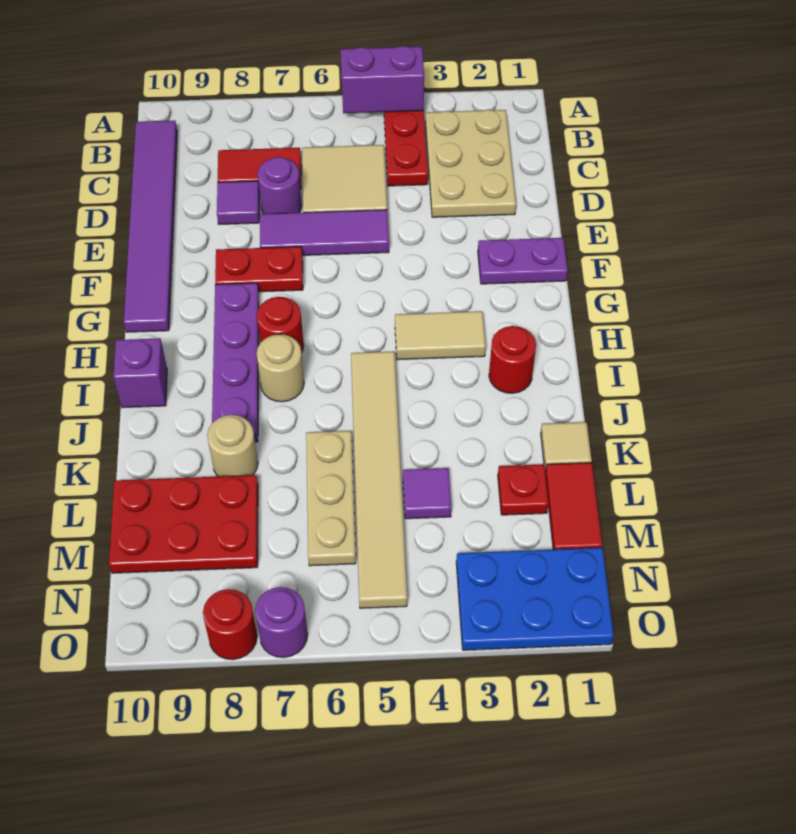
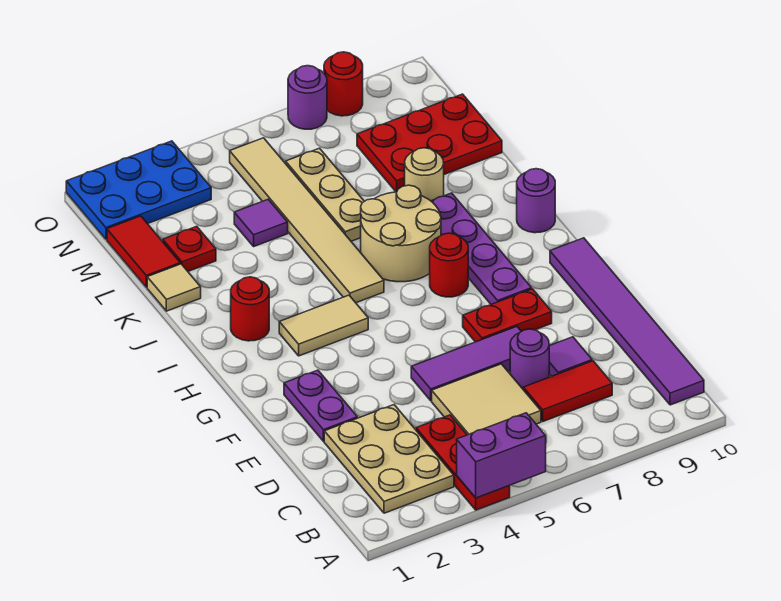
purple 1x2 plate [478,238,568,284] -> purple 1x2 plate turned to [284,370,357,441]
tan 1x1 round brick [257,334,304,402] -> tan 2x2 round brick [361,185,441,282]
purple 1x1 brick [114,338,167,408] -> purple 1x1 round brick [517,169,555,233]

